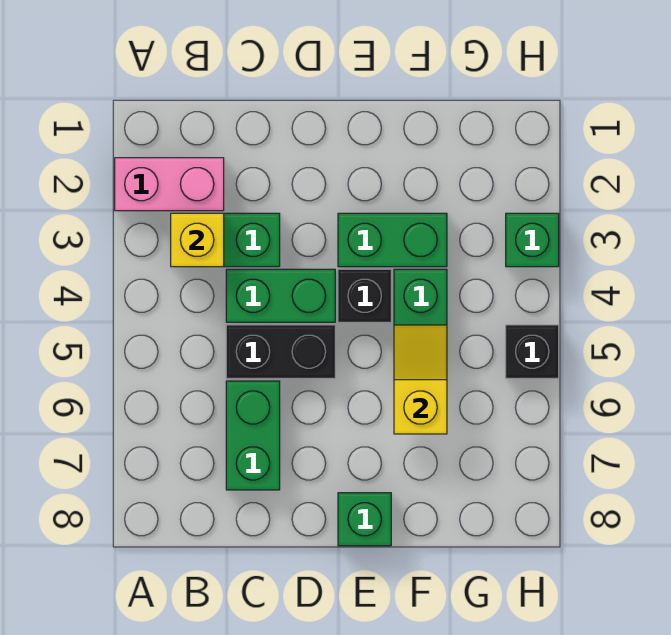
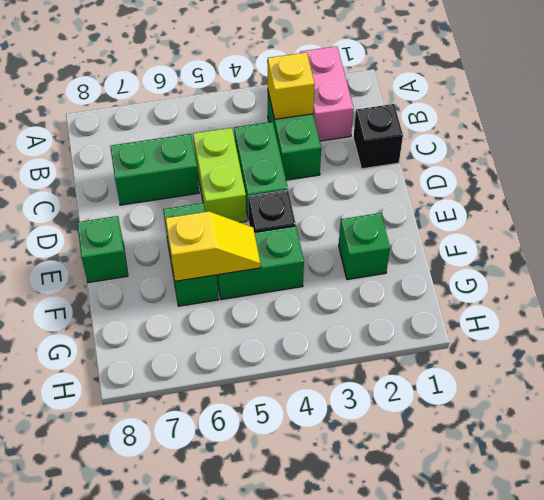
black 1x2 brick [226,325,335,378] -> lime 1x2 brick [193,128,247,222]
green 1x2 brick [338,213,447,267] -> green 1x2 brick moved to [163,203,219,306]
green 1x1 brick [506,213,559,267] -> green 1x1 brick moved to [339,213,390,280]
black 1x1 brick [506,325,559,378] -> black 1x1 brick moved to [353,104,403,169]

